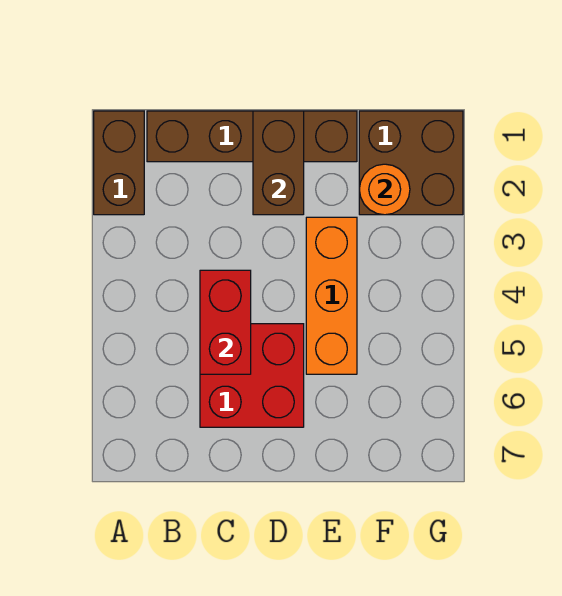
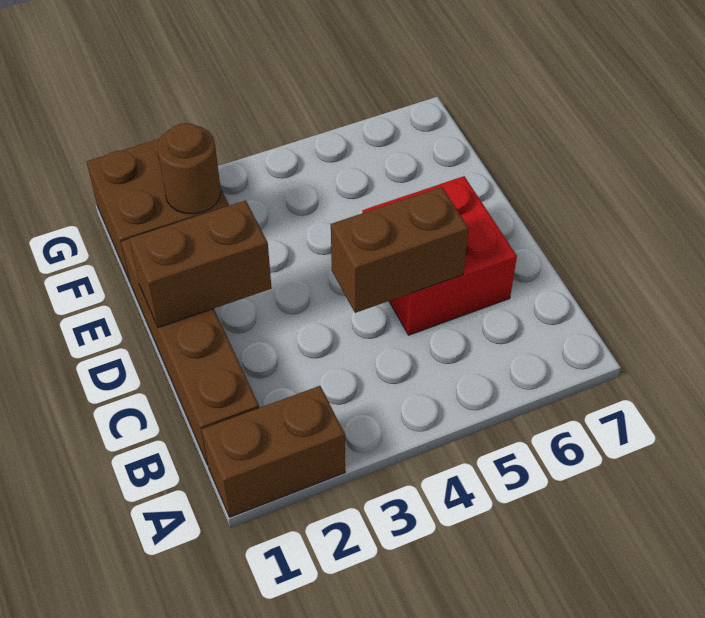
red 1x2 brick [200,270,251,374] -> brown 1x2 brick [331,187,469,313]
orange 1x3 brick [306,217,357,374] -> none
orange 1x1 round brick [359,164,410,215] -> brown 1x1 round brick [157,123,221,214]

